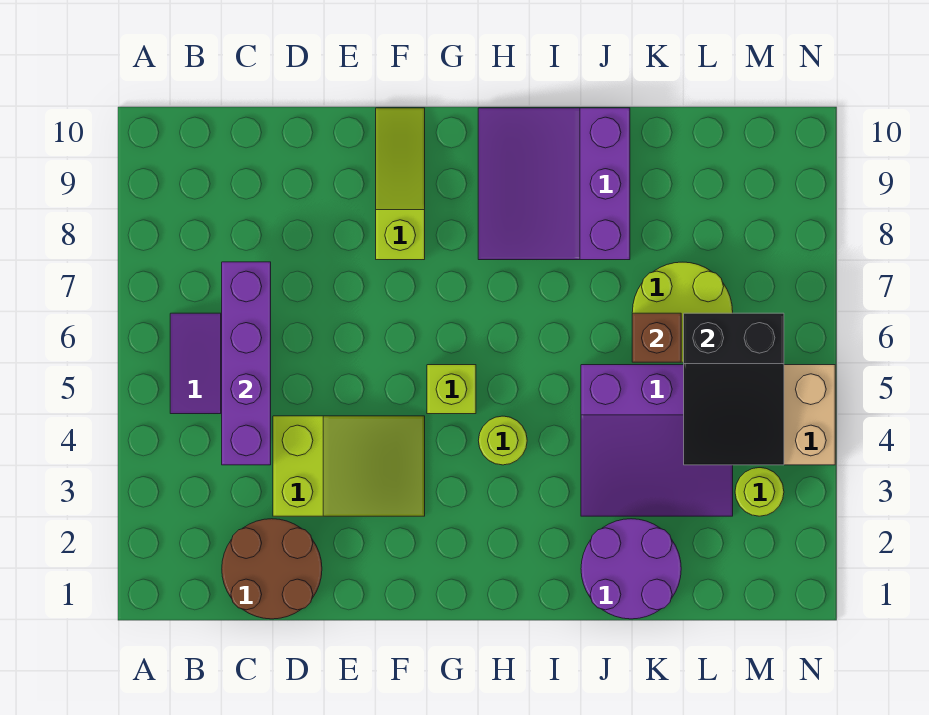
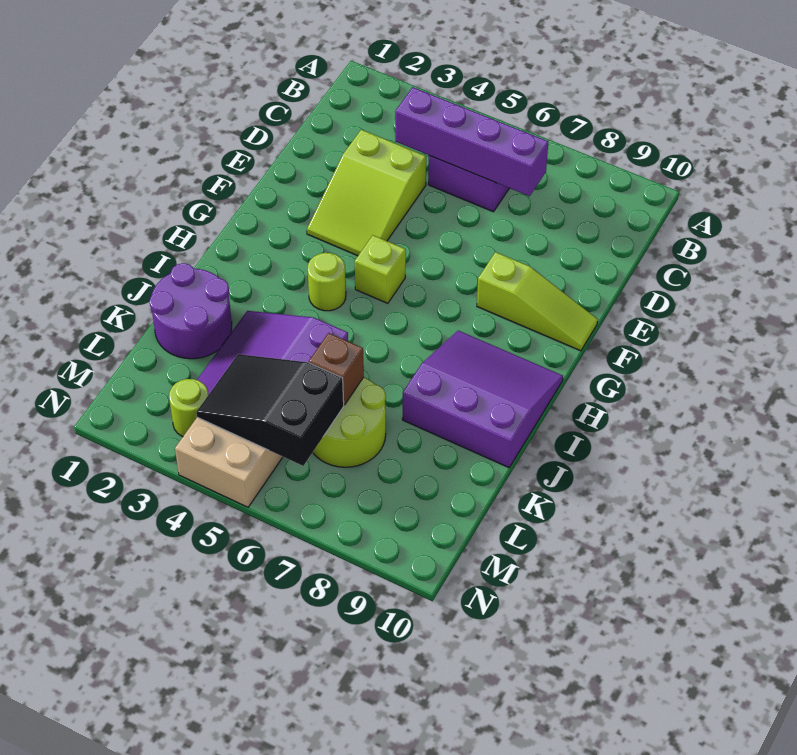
brown 2x2 round brick [222,519,322,619] -> none

